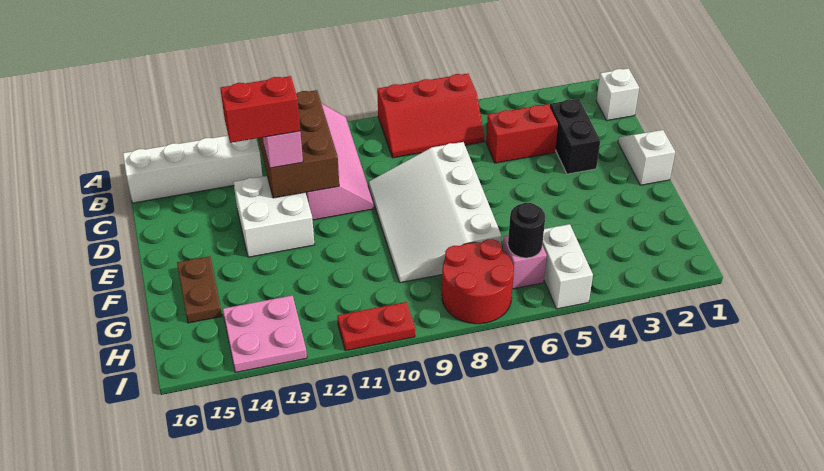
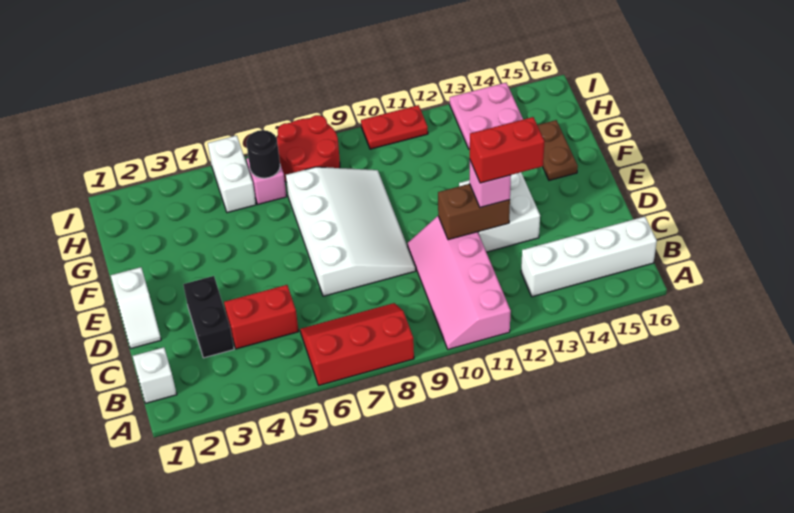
brown 2x3 brick [258,90,339,198] -> brown 1x2 brick [438,184,510,240]

